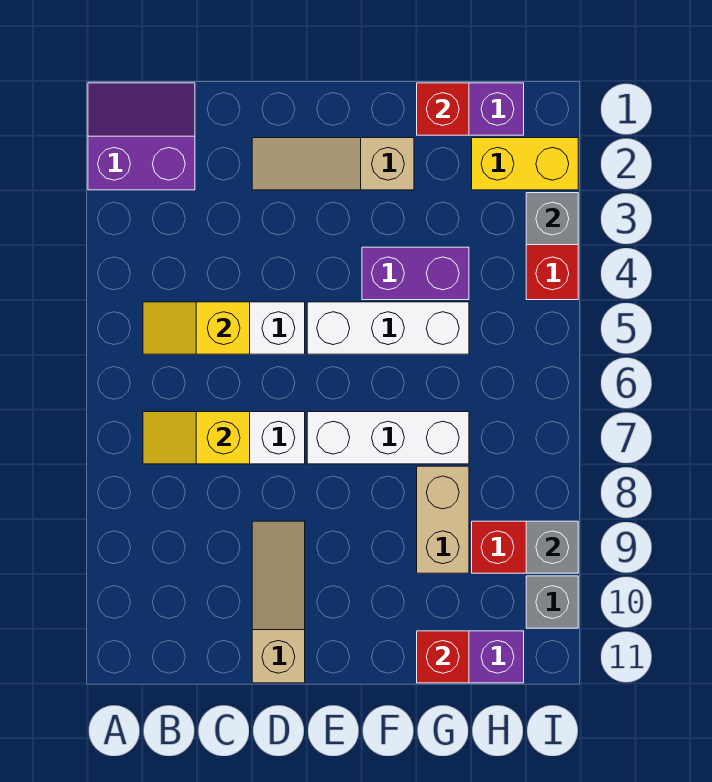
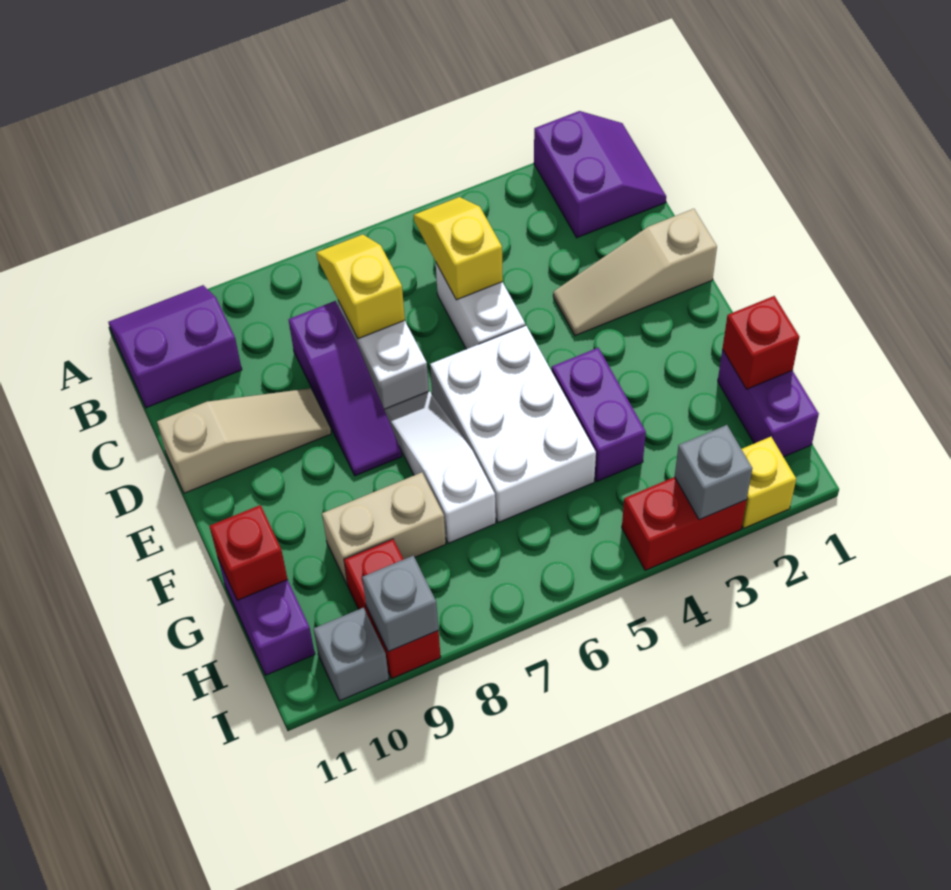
none -> purple 2x2 slope [108,285,242,408]
none -> purple 1x3 slope [288,301,402,476]
tan 1x3 slope [252,138,414,190] -> tan 1x3 slope turned to [553,209,717,336]
white 1x3 brick [307,302,469,354] -> white 2x3 brick [430,325,596,523]
white 1x3 brick [307,412,469,464] -> white 1x3 slope [384,391,496,543]
yellow 1x2 brick [472,138,578,190] -> yellow 1x1 brick [742,437,796,528]

